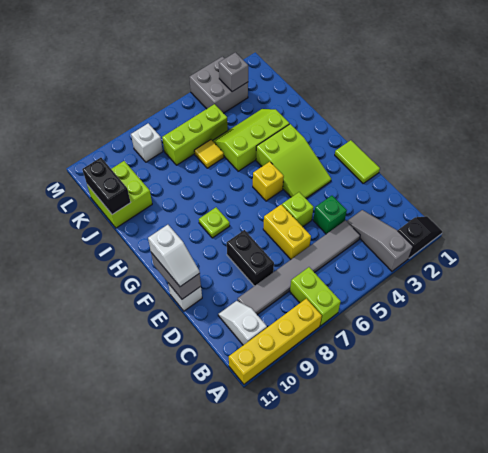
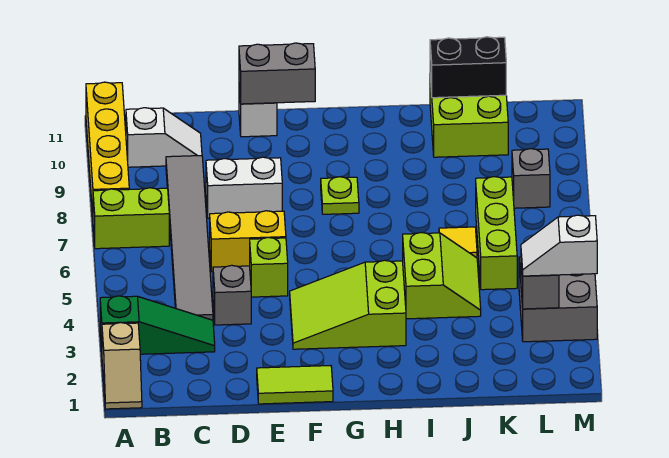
black 1x2 slope [398,216,442,258] -> tan 1x2 slope [102,323,142,409]
grey 1x3 slope [347,210,413,271] -> green 1x3 slope [100,296,215,354]
green 1x1 brick [313,196,347,234] -> grey 1x1 brick [213,265,251,325]
black 1x2 brick [227,230,274,286] -> white 1x2 brick [206,157,282,218]
white 1x2 slope [148,225,200,287] -> white 1x2 slope moved to [521,215,597,276]
yellow 1x1 brick [253,162,284,201] -> none
lime 2x3 slope [213,109,289,171] -> lime 2x2 slope [403,233,481,319]
white 1x1 brick [131,123,163,162] -> grey 1x1 brick [512,149,550,208]

